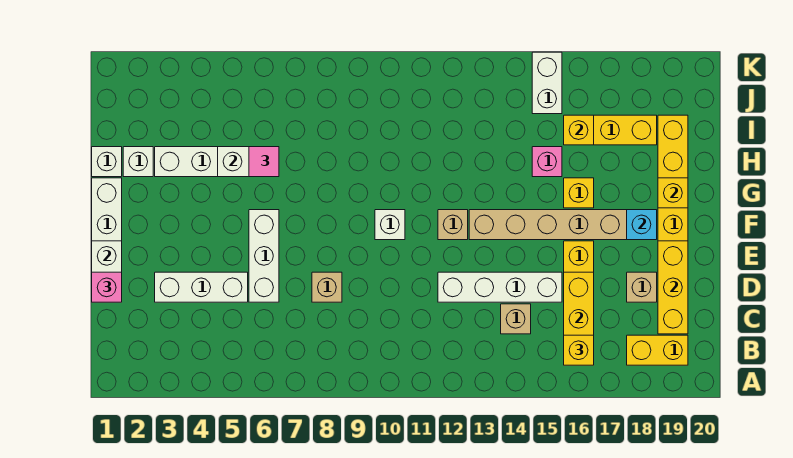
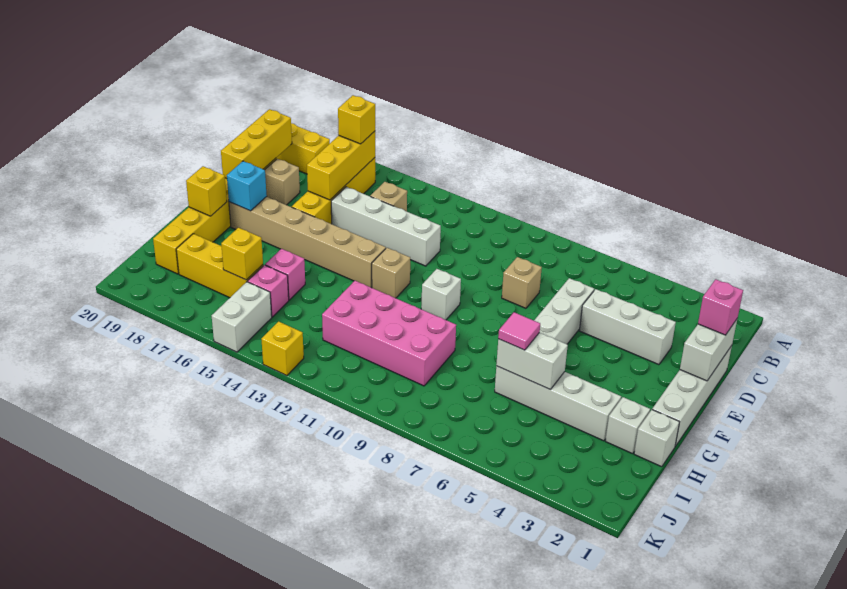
yellow 1x1 brick [564,178,594,208] -> yellow 1x1 brick moved to [261,321,304,376]
none -> pink 2x4 brick [322,281,456,386]
none -> pink 1x1 brick [248,265,289,317]

